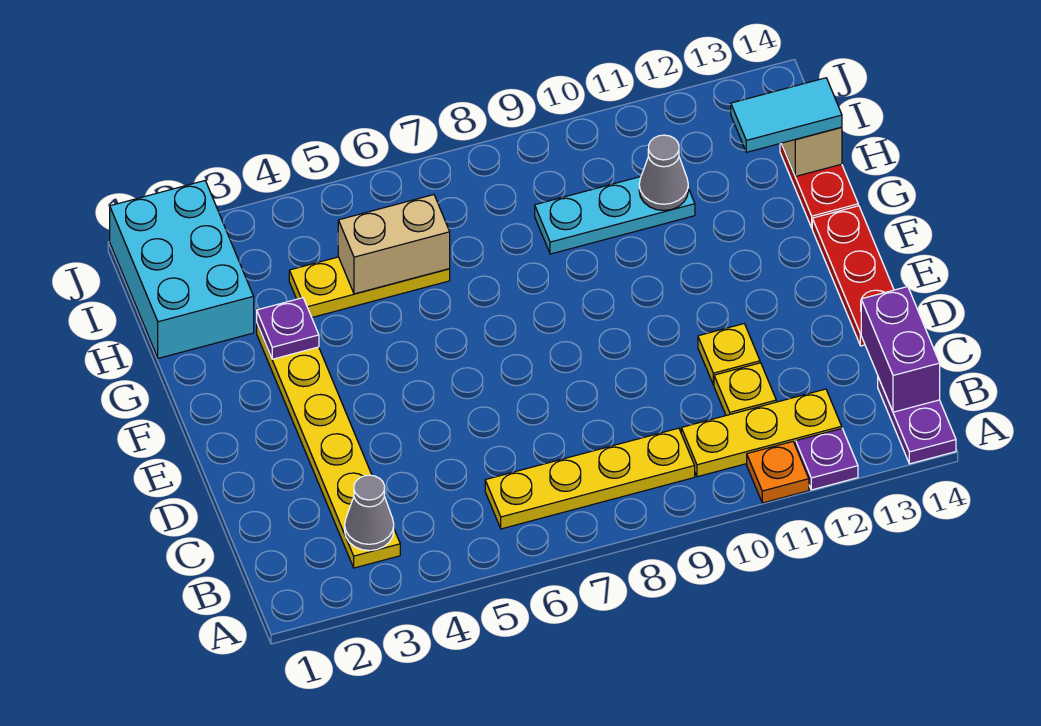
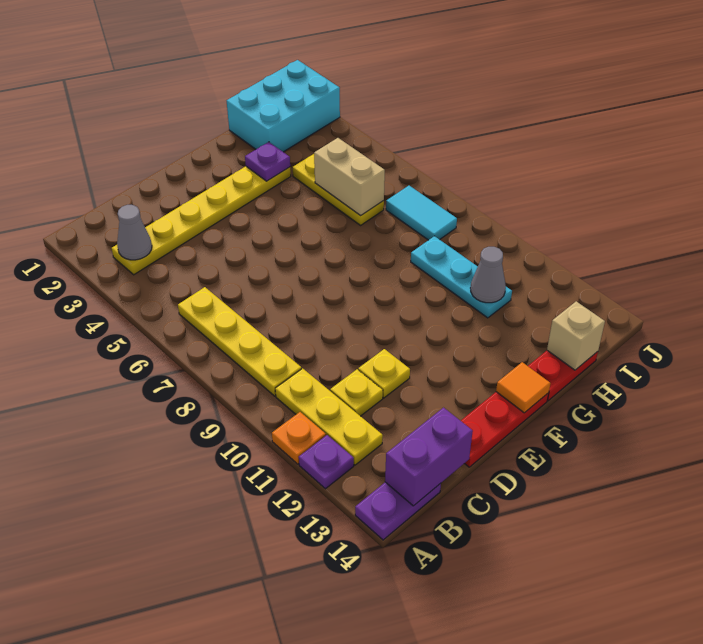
none -> orange 1x1 tile [496,362,551,413]
cyan 1x2 tile [731,78,842,152] -> cyan 1x2 tile moved to [386,186,457,240]

